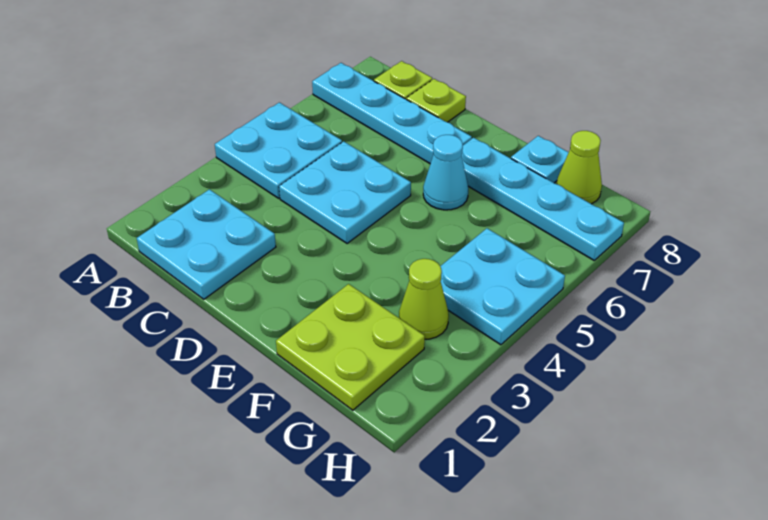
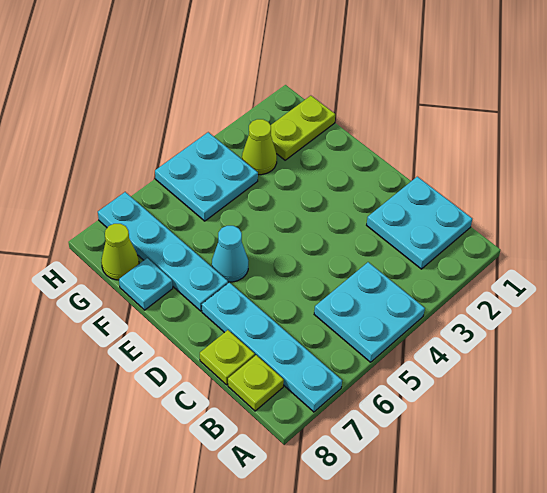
cyan 2x2 plate [279,141,411,244] -> none
lime 2x2 plate [276,284,425,410] -> lime 1x2 plate [271,96,335,160]

